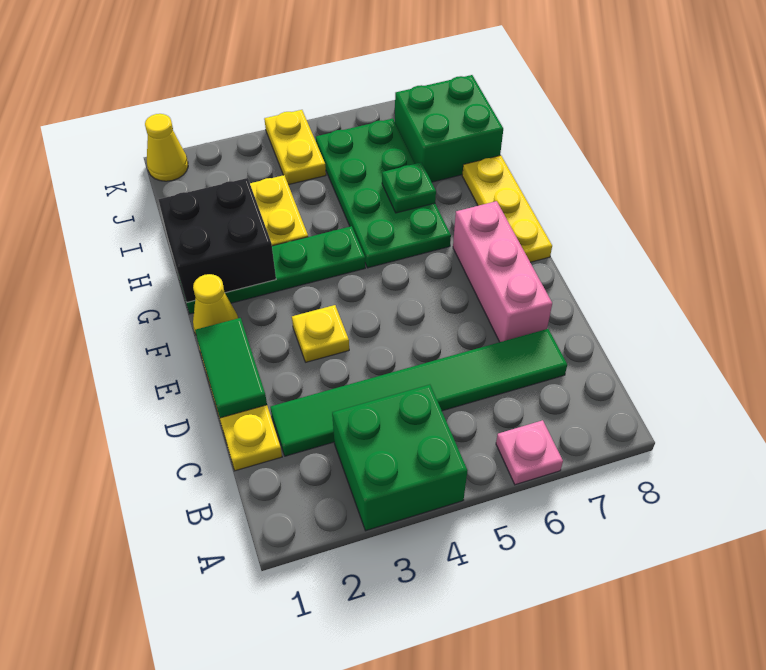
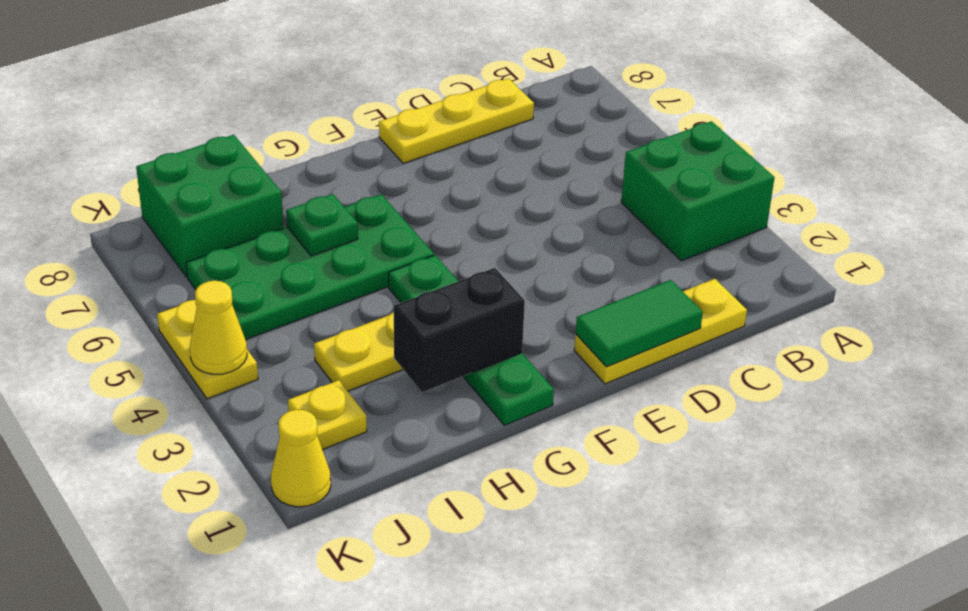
pink 1x1 plate [496,420,563,485] -> none
green 1x6 tile [270,329,567,456] -> none
pink 1x3 brick [453,201,552,342] -> none
yellow 1x1 plate [292,305,349,362] -> yellow 1x1 plate moved to [288,380,367,450]
yellow 1x1 cone [193,274,238,334] -> yellow 1x1 cone moved to [190,281,247,374]
yellow 1x3 plate [462,155,552,262] -> yellow 1x3 plate moved to [379,79,534,163]
black 2x2 brick [158,178,276,302] -> black 1x2 brick [394,268,525,392]
yellow 1x2 plate [264,110,326,185] -> yellow 1x2 plate turned to [157,300,258,399]

